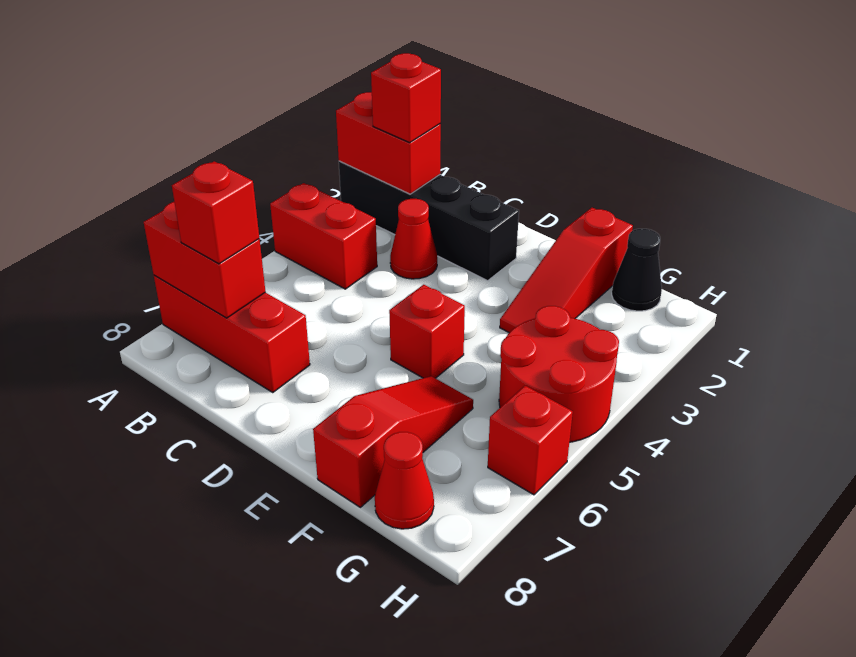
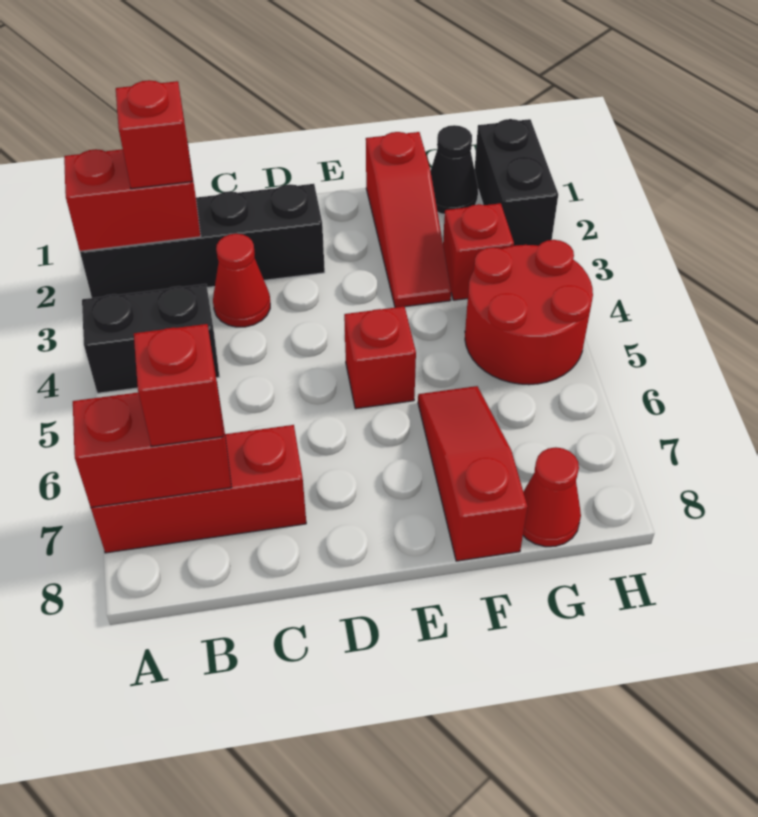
red 1x2 brick [270,183,377,289] -> black 1x2 brick [82,284,219,393]
none -> black 1x2 brick [474,119,558,246]
red 1x1 brick [488,386,573,495] -> red 1x1 brick moved to [443,203,514,300]

